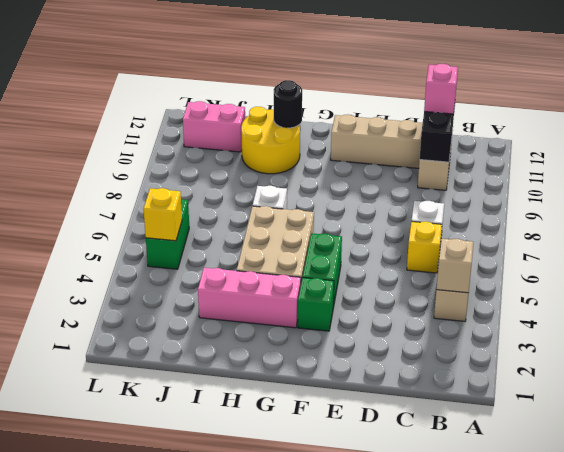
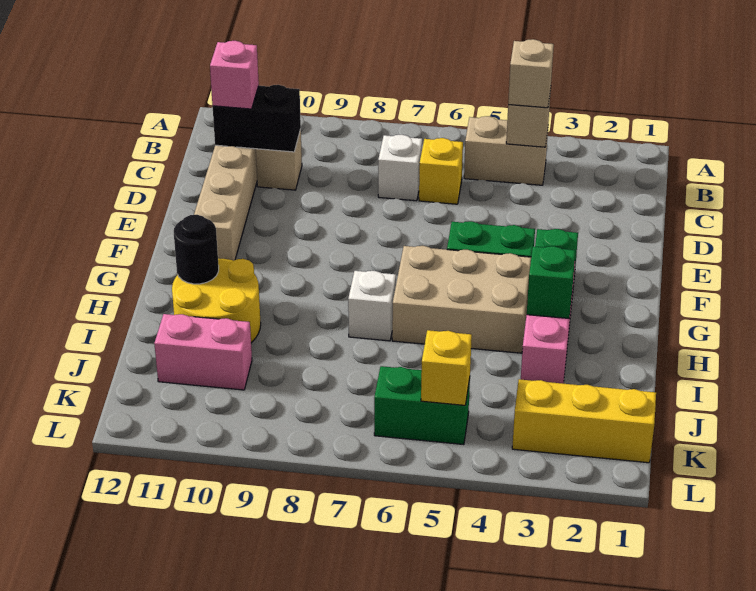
none -> tan 1x1 brick [508,39,554,108]
none -> green 1x1 brick [527,246,576,318]
pink 1x2 brick [183,101,245,152] -> pink 1x2 brick turned to [154,314,252,390]
none -> yellow 1x3 brick [512,379,656,463]

